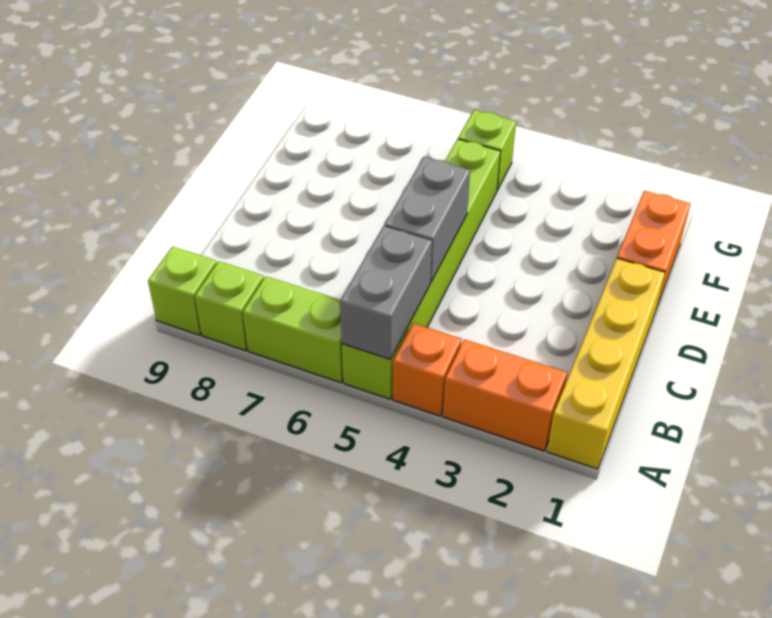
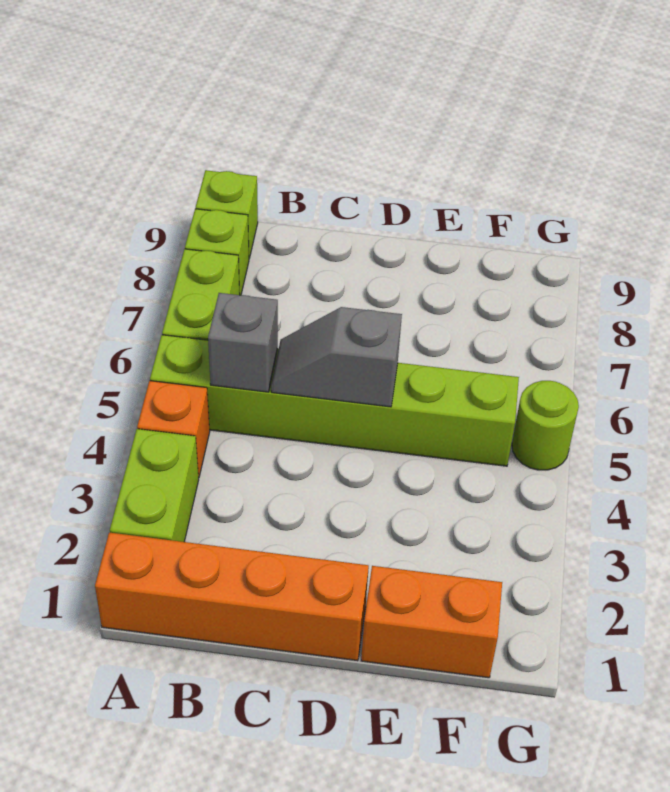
yellow 1x4 brick [547,258,665,469] -> orange 1x4 brick [95,533,369,661]
orange 1x2 brick [443,339,567,451] -> lime 1x2 brick [110,429,199,542]
grey 1x2 brick [340,226,432,359] -> grey 1x1 brick [208,293,278,392]
grey 1x2 brick [384,157,470,282] -> grey 1x2 slope [271,307,402,407]
lime 1x1 brick [458,110,516,190] -> lime 1x1 round brick [512,381,579,470]

